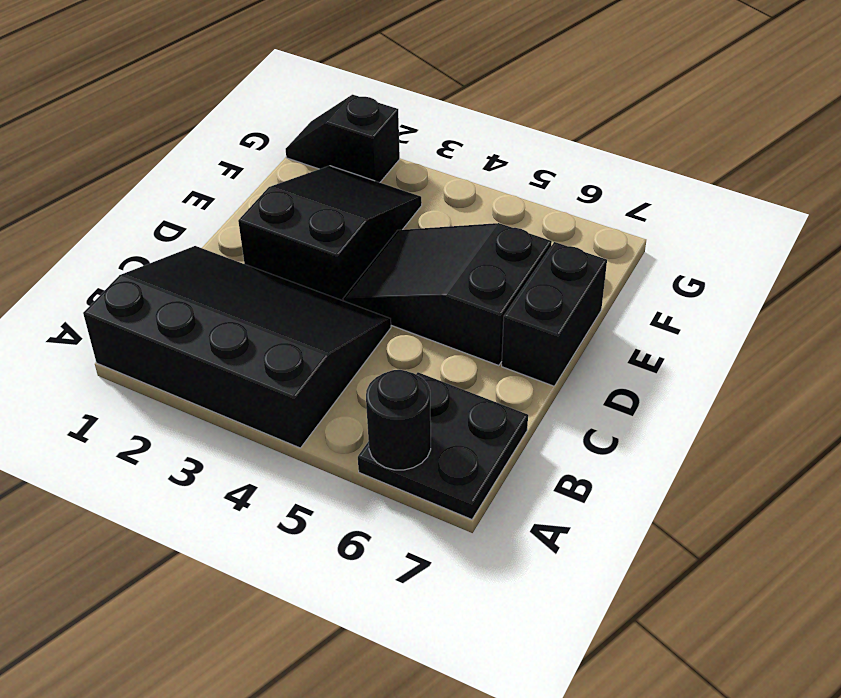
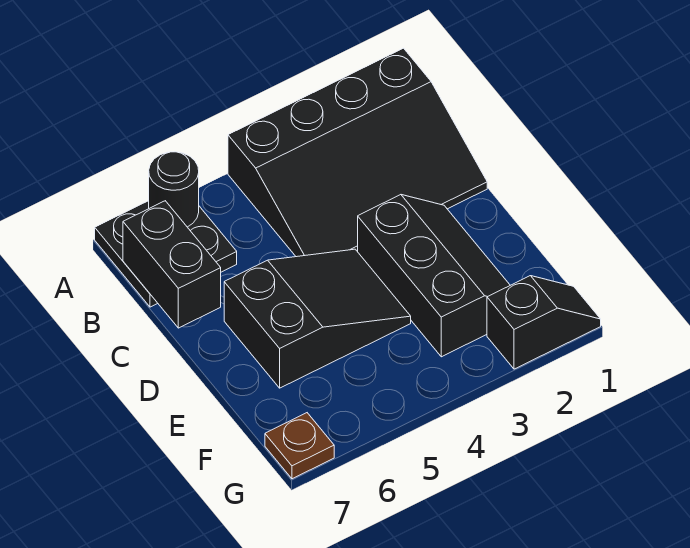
black 2x3 slope [238,166,422,301] -> black 2x3 slope turned to [358,195,510,357]
black 1x2 brick [502,242,607,386] -> black 1x2 brick moved to [123,201,221,328]
none -> brown 1x1 plate [265,413,334,479]

